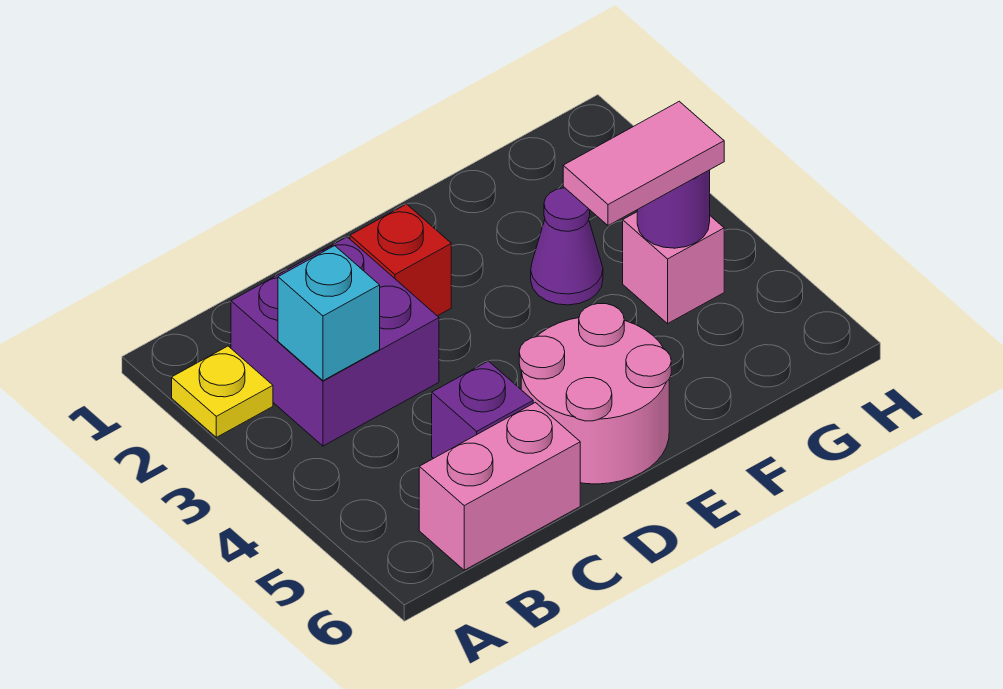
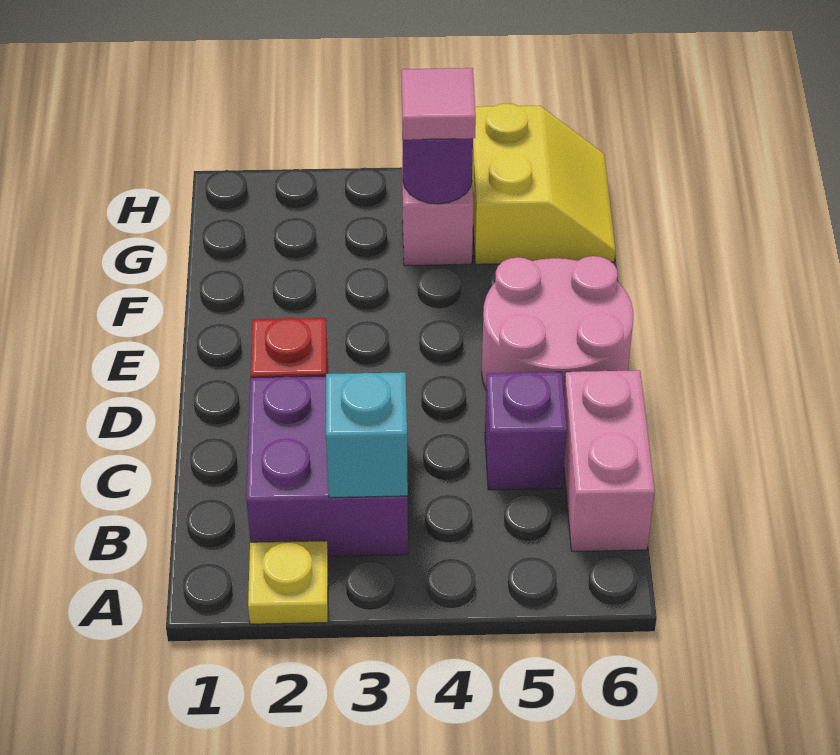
purple 1x1 cone [531,188,603,305] -> none
pink 1x2 tile [563,101,724,226] -> pink 1x1 tile [401,68,476,140]
none -> yellow 2x2 slope [472,103,615,264]

